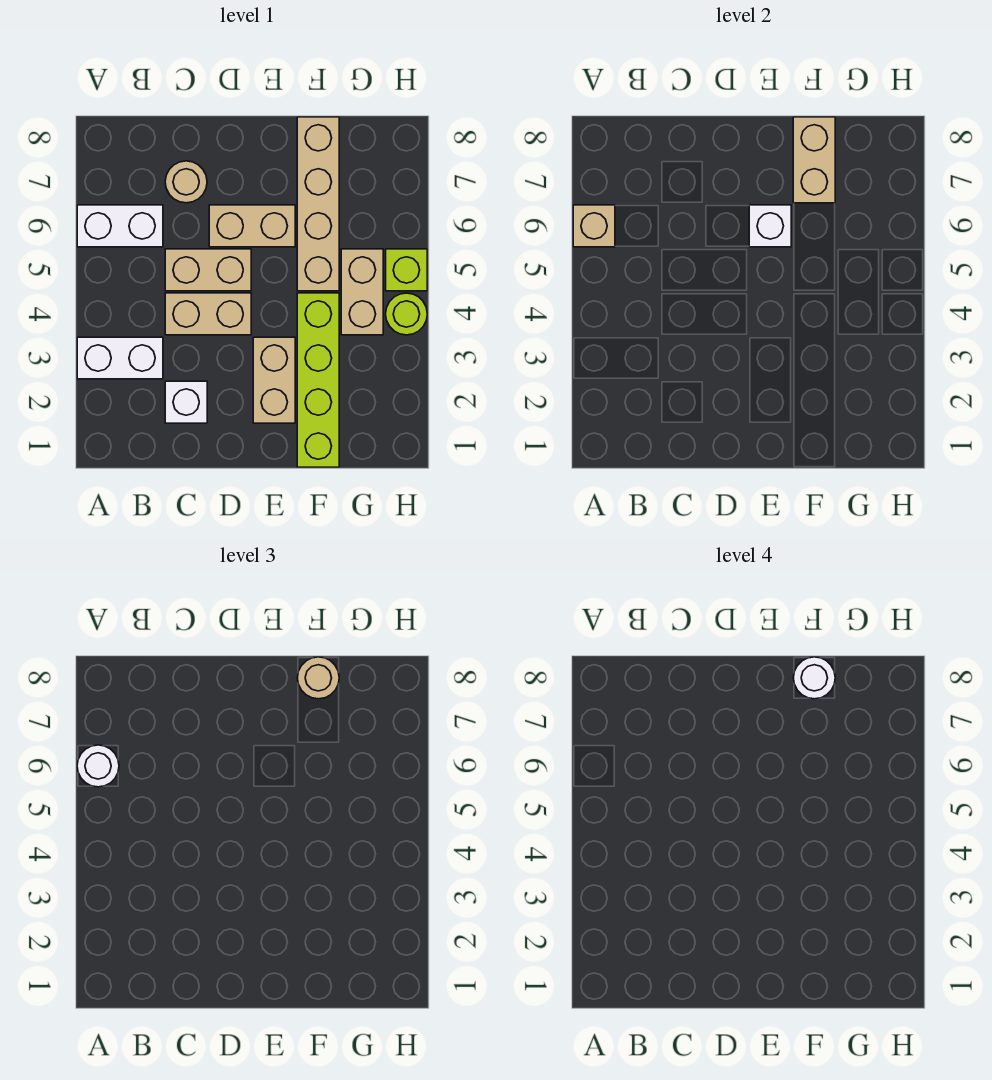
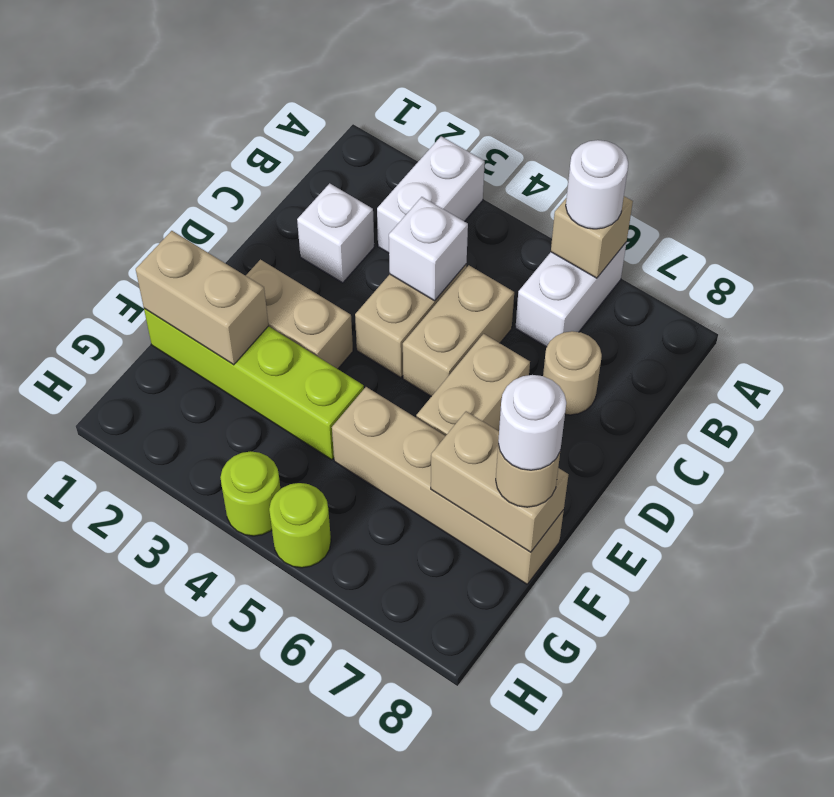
white 1x1 brick [749,205,791,247] -> white 1x1 brick moved to [389,197,468,301]
tan 1x2 brick [341,249,383,335] -> tan 1x2 brick moved to [136,231,269,365]
lime 1x1 brick [386,249,427,291] -> lime 1x1 round brick [269,483,331,568]

